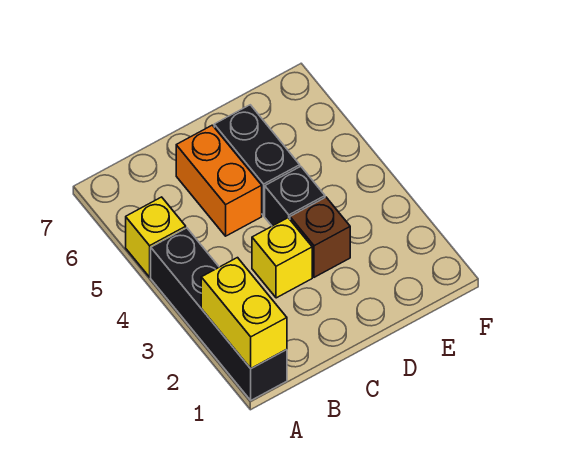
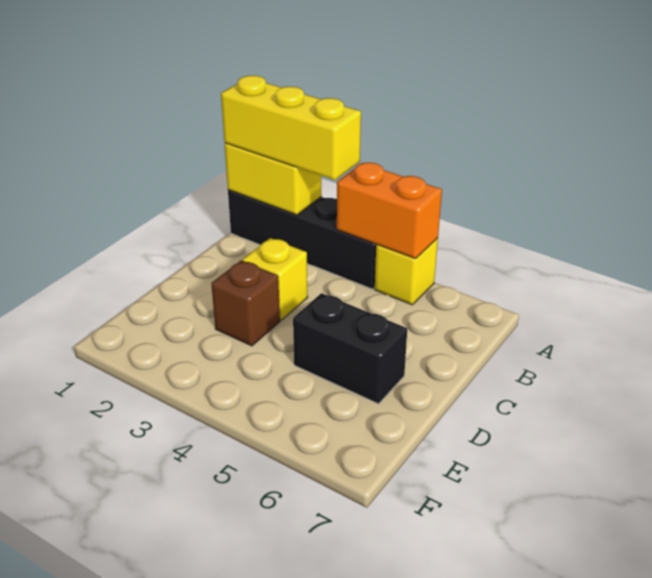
none -> yellow 1x3 brick [221,76,361,180]
orange 1x2 brick [176,125,262,236] -> orange 1x2 brick moved to [337,163,442,259]
black 1x1 brick [265,166,325,226] -> none

